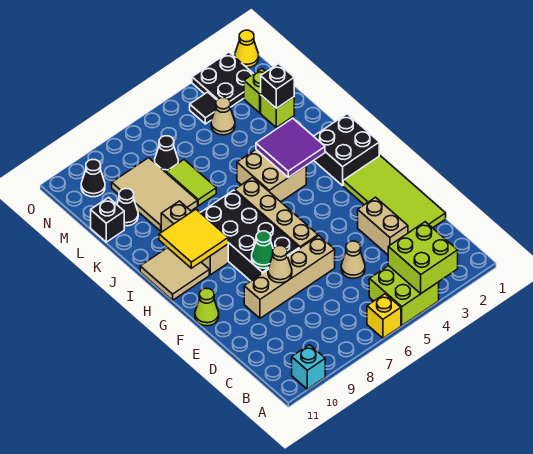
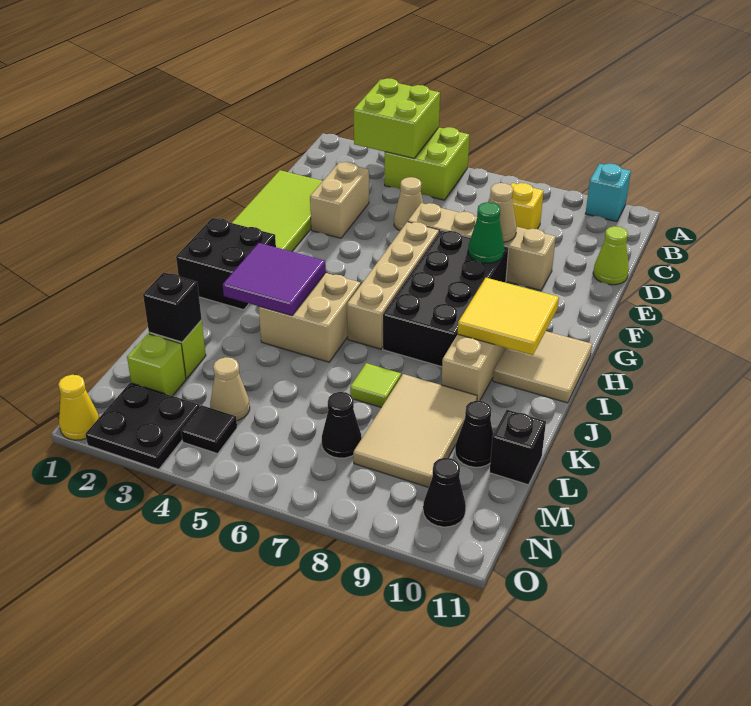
yellow 1x1 brick [367,294,401,338] -> yellow 1x1 brick moved to [511,183,544,229]
lime 1x1 cone [195,288,219,326] -> lime 1x1 cone moved to [593,226,629,285]
lime 1x2 tile [166,160,216,206] -> lime 1x1 tile [350,363,401,408]

